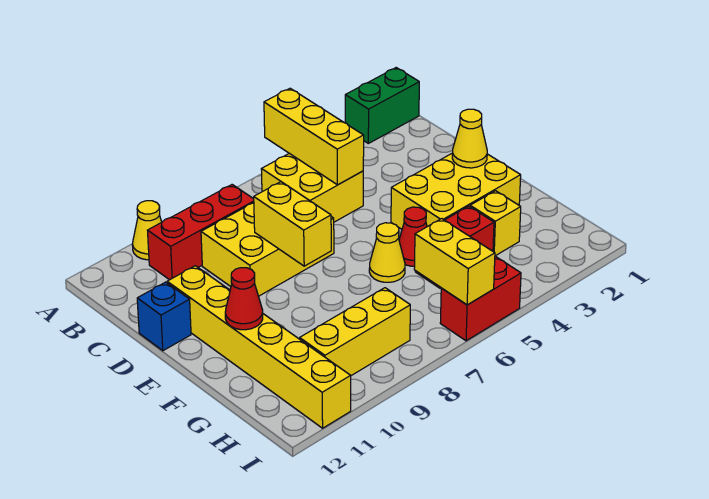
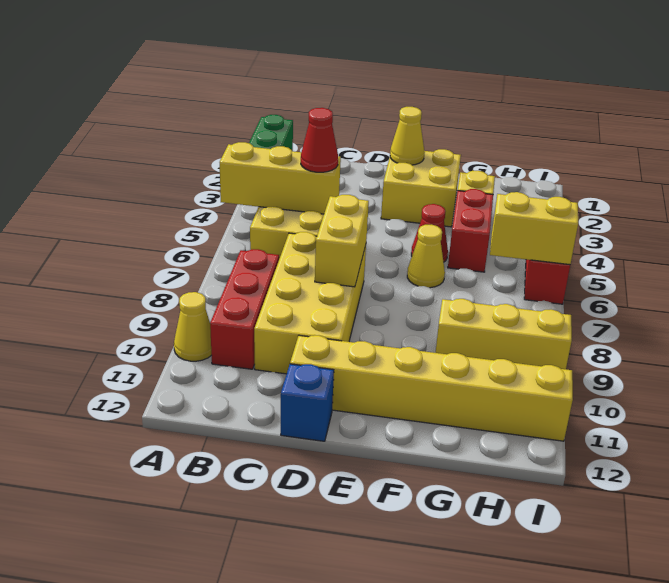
yellow 2x3 brick [201,203,334,296] -> yellow 2x4 brick [254,232,366,374]
yellow 1x2 brick [254,182,331,266] -> yellow 1x2 brick turned to [315,195,369,287]
yellow 2x3 brick [391,153,521,229] -> yellow 2x2 brick [381,149,461,227]
red 1x1 cone [225,268,263,330] -> red 1x1 cone moved to [301,108,338,172]
yellow 1x3 brick [300,288,410,376] -> yellow 1x3 brick turned to [436,299,572,369]

